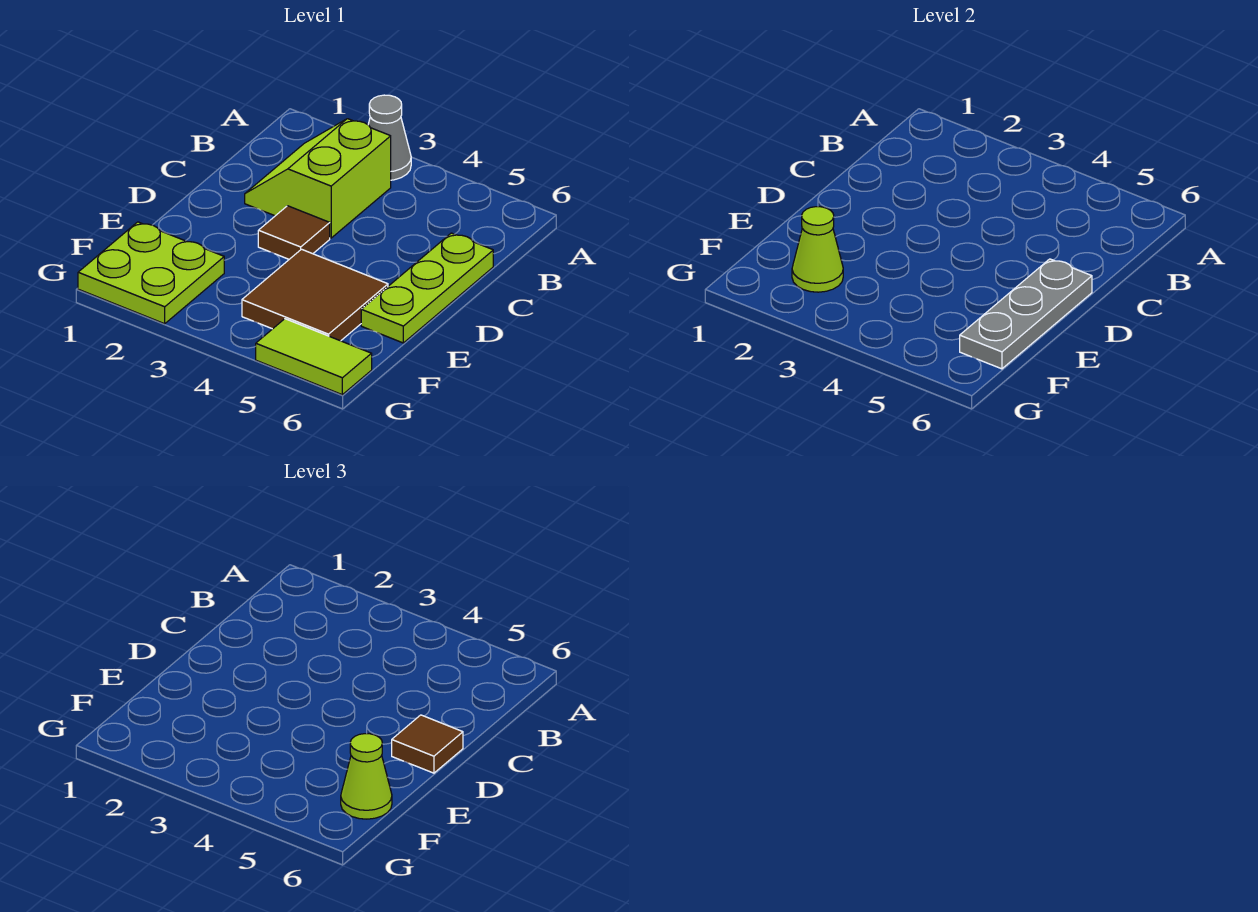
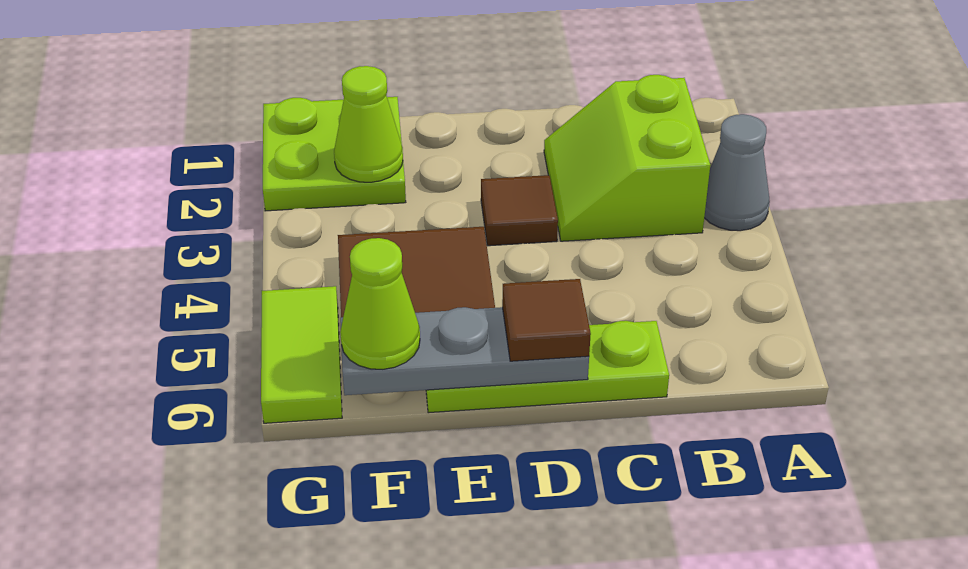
lime 2x2 slope [245,119,391,238] -> lime 2x2 slope turned to [544,75,710,241]

